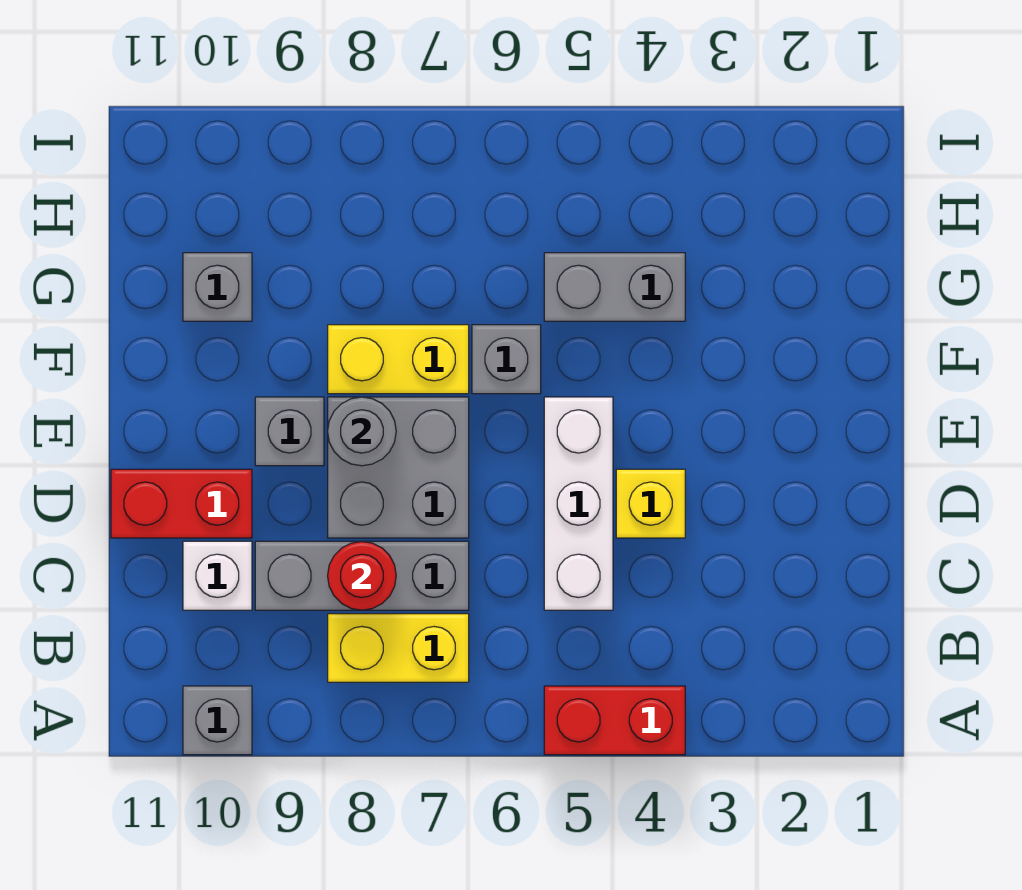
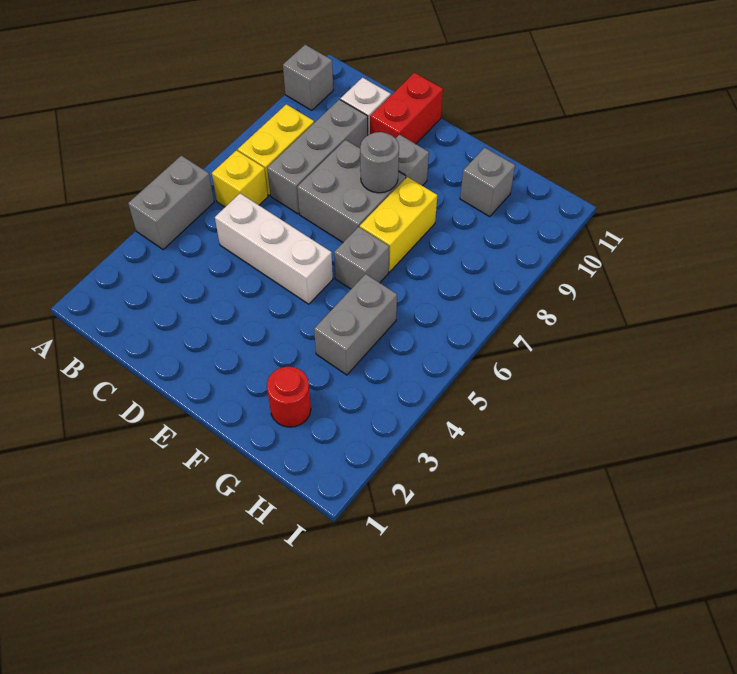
red 1x2 brick [544,686,685,755] -> grey 1x2 brick [128,156,214,250]
red 1x1 round brick [328,542,396,610] -> red 1x1 round brick moved to [267,366,311,427]
yellow 1x1 brick [616,469,685,538] -> yellow 1x1 brick moved to [212,150,268,207]

